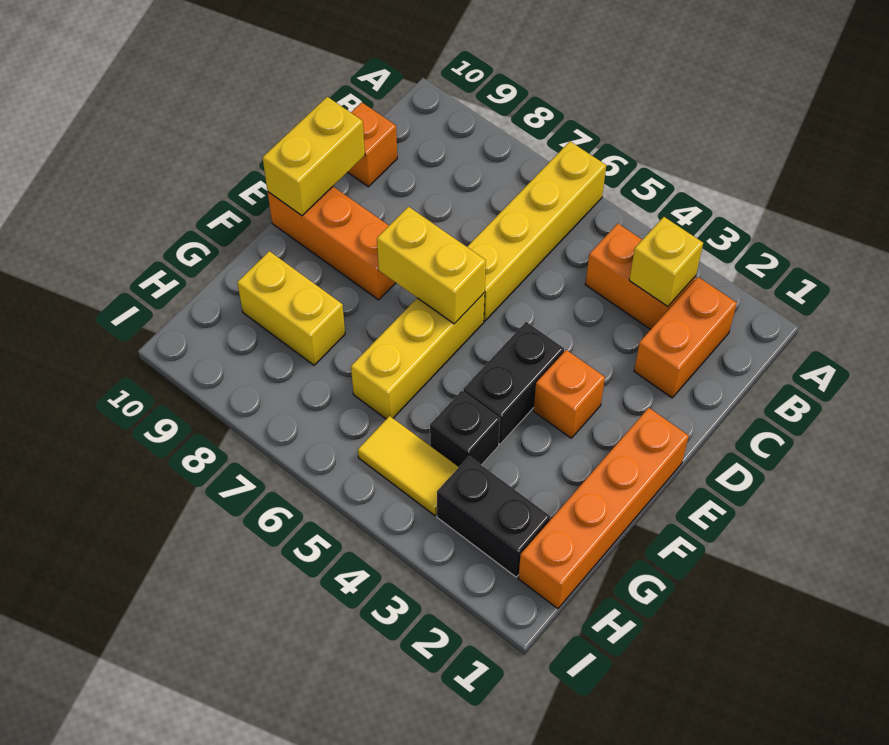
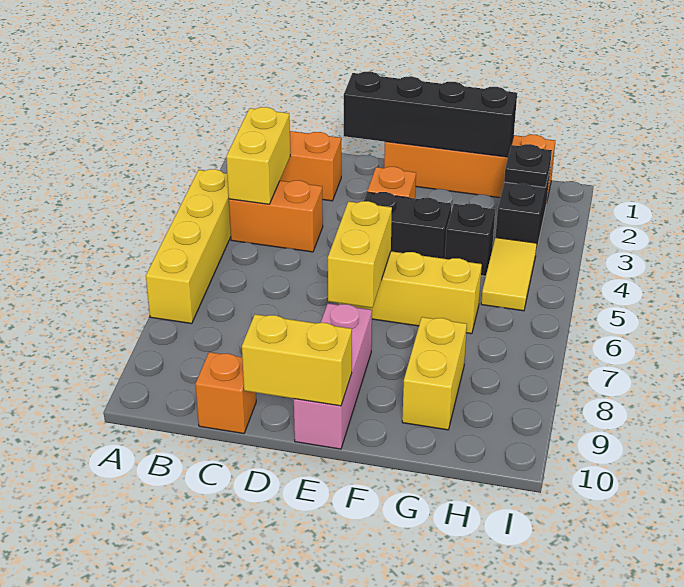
yellow 1x4 brick [467,142,606,321] -> yellow 1x4 brick turned to [146,169,231,324]
orange 1x2 brick [585,224,696,329] -> orange 1x2 brick turned to [229,180,323,252]
yellow 1x1 brick [629,217,703,307] -> yellow 1x2 brick [226,107,290,204]
none -> black 1x4 brick [344,71,517,157]
orange 1x3 brick [268,187,396,300] -> pink 1x3 brick [294,303,372,449]
none -> black 1x1 plate [504,144,552,187]

